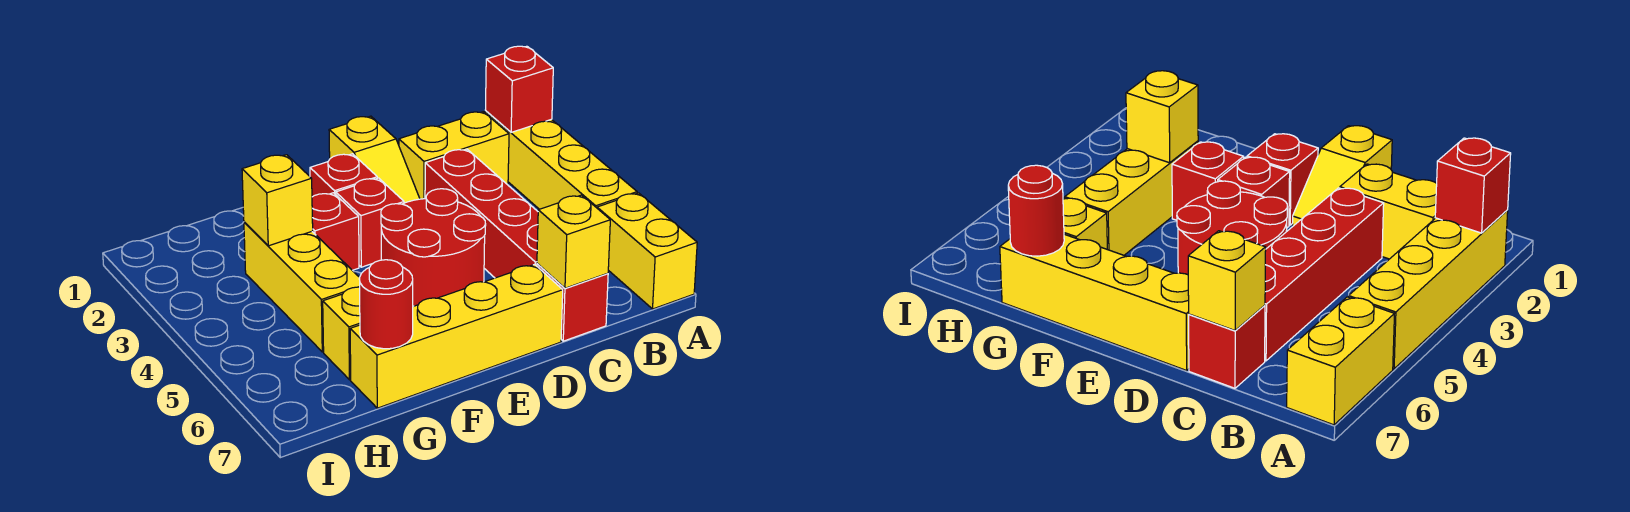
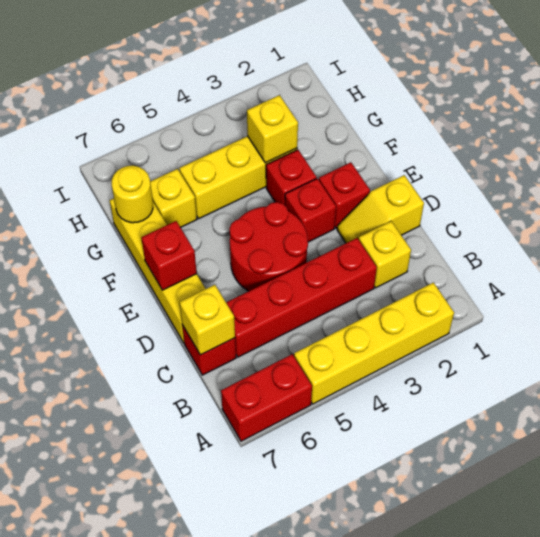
red 1x1 brick [486,46,553,132] -> red 1x1 brick moved to [141,221,197,290]
yellow 1x2 brick [597,193,697,309] -> red 1x2 brick [221,354,312,441]
yellow 1x2 brick [399,112,509,199] -> yellow 1x1 brick [359,221,411,288]
red 1x1 round brick [359,260,413,349] -> yellow 1x1 round brick [112,166,153,223]

